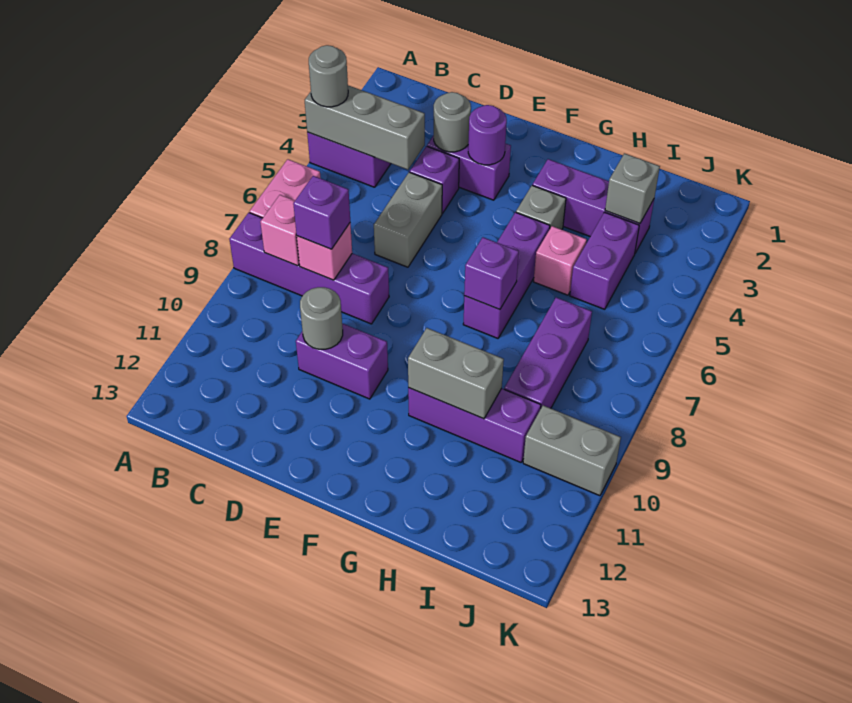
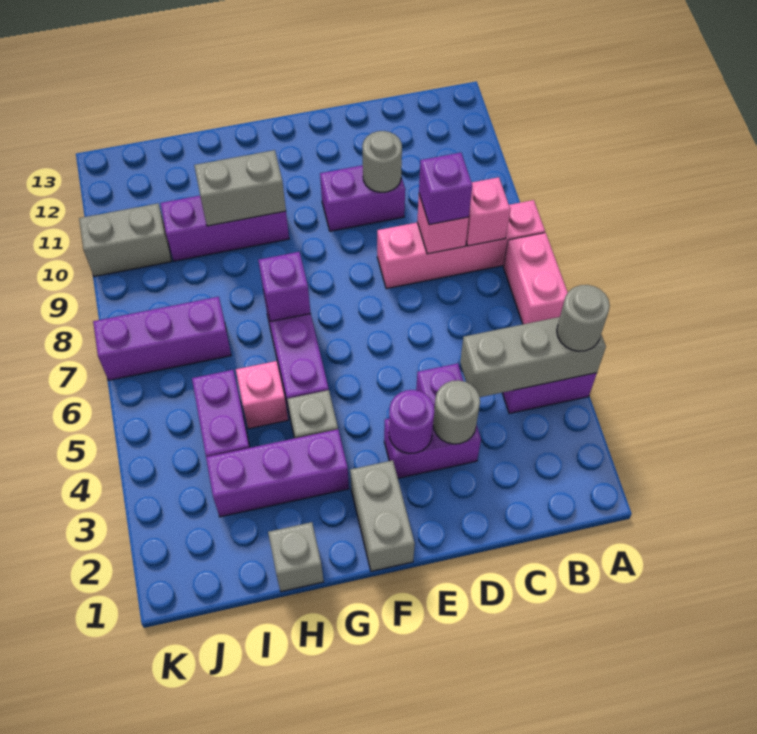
purple 1x4 brick [229,213,389,324] -> pink 1x4 brick [377,200,545,289]
grey 1x2 brick [374,172,442,267] -> grey 1x2 brick moved to [350,460,415,571]
grey 1x1 brick [605,153,660,223] -> grey 1x1 brick moved to [268,522,324,592]
purple 1x3 brick [504,297,592,409] -> purple 1x3 brick turned to [93,297,231,380]

